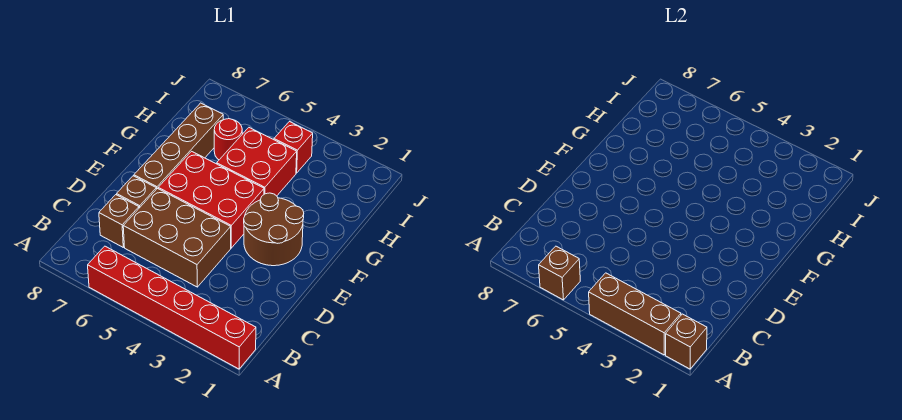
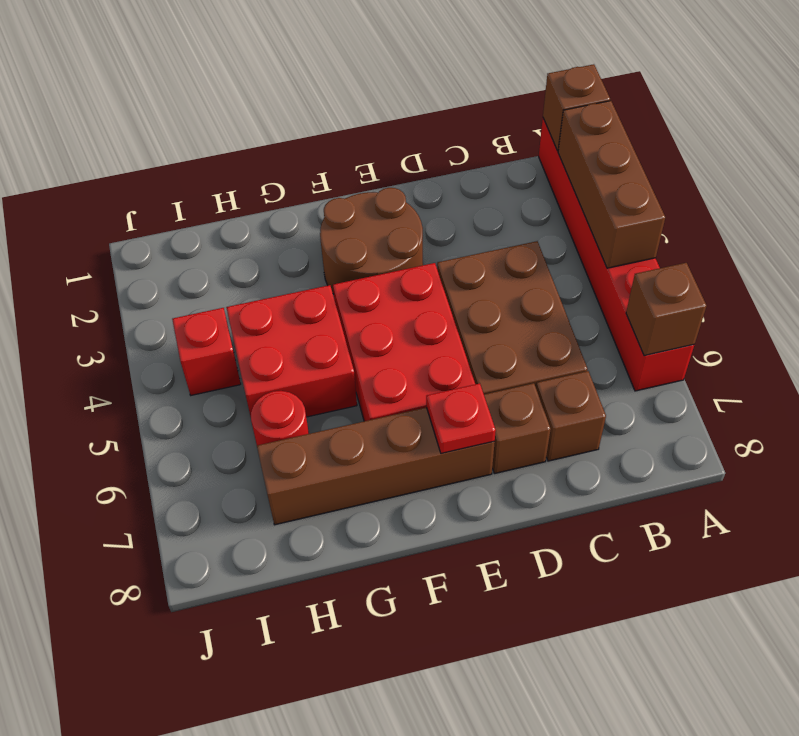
none -> red 1x1 plate [426,383,496,454]

